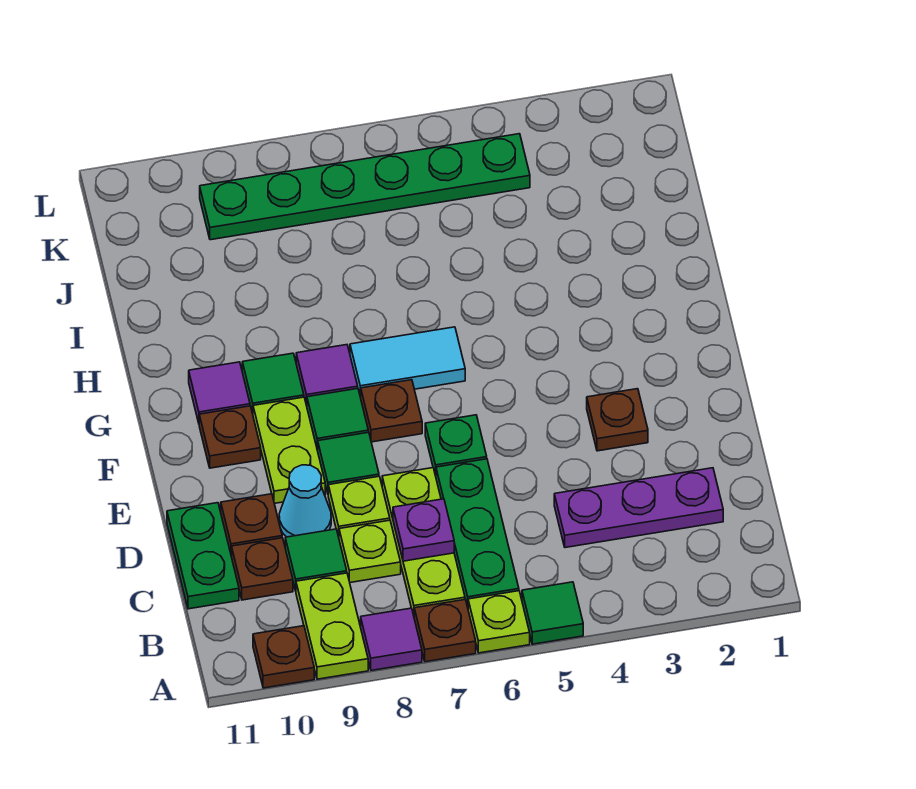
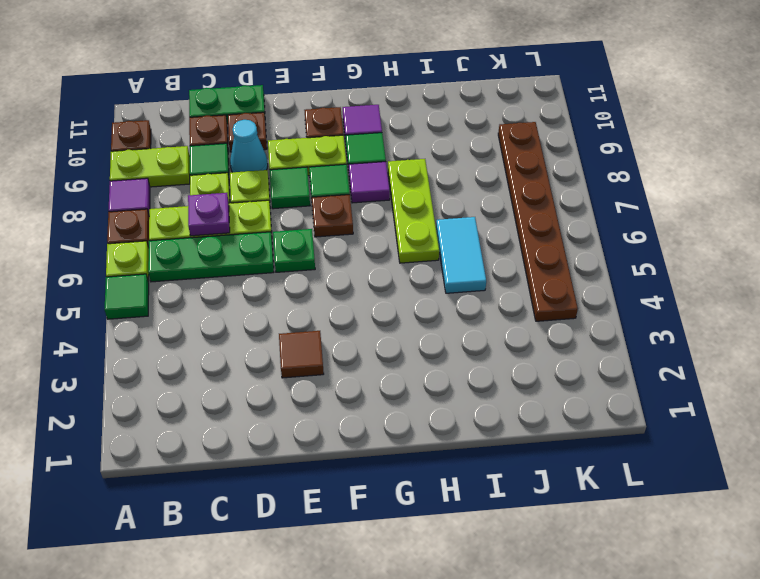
purple 1x3 plate [554,468,723,548] -> none
brown 1x1 plate [587,389,648,451] -> brown 1x1 tile [279,331,324,378]
cyan 1x2 tile [350,327,465,397] -> cyan 1x2 tile moved to [436,217,486,293]
none -> lime 1x3 plate [388,159,439,263]
green 1x6 plate [200,134,530,240] -> brown 1x6 plate [498,122,578,321]

